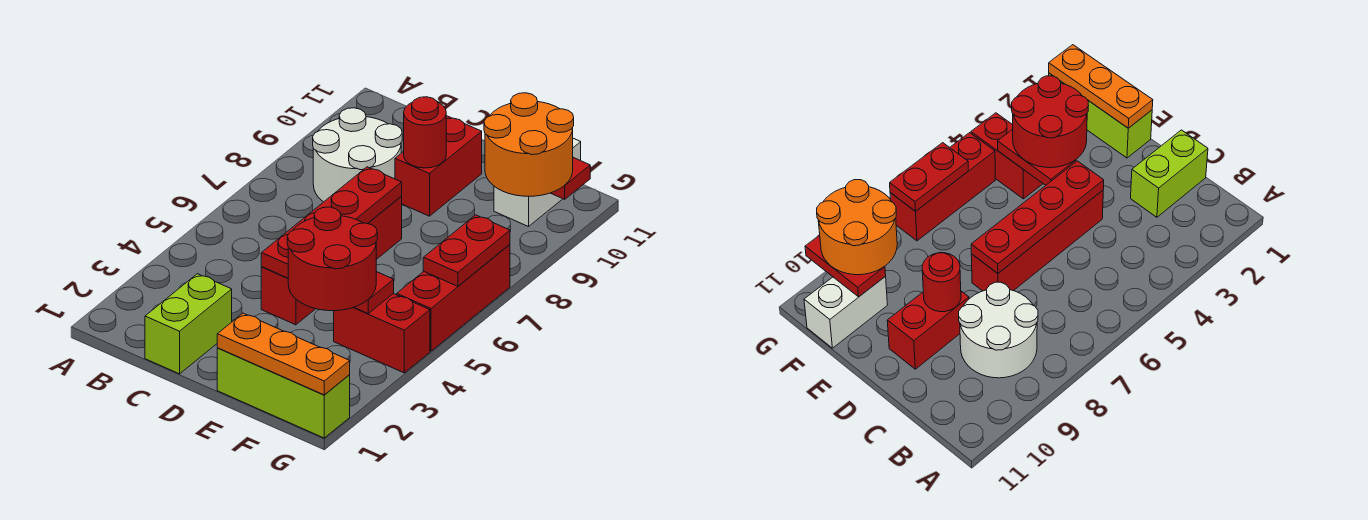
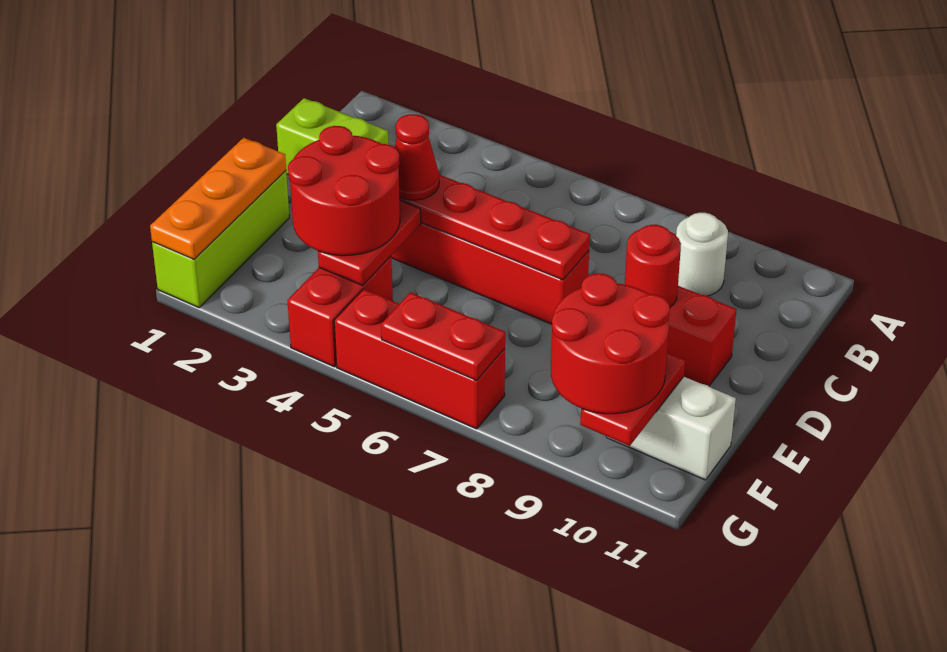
white 2x2 round brick [313,108,402,202] -> white 1x1 round brick [676,213,728,296]
none -> red 1x1 cone [395,114,439,200]
orange 2x2 round brick [484,93,574,196] -> red 2x2 round brick [551,273,670,414]

